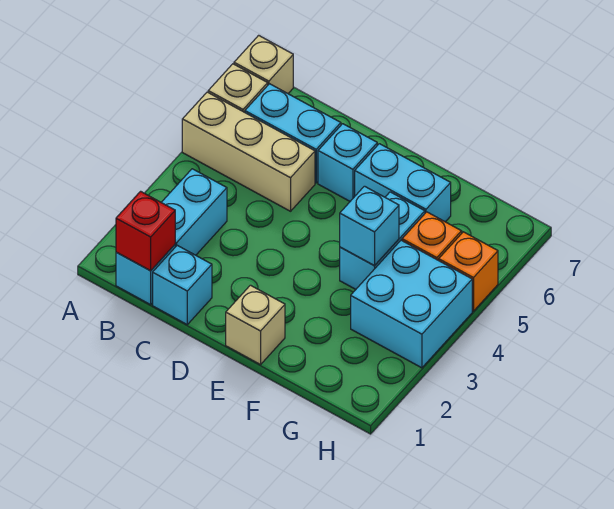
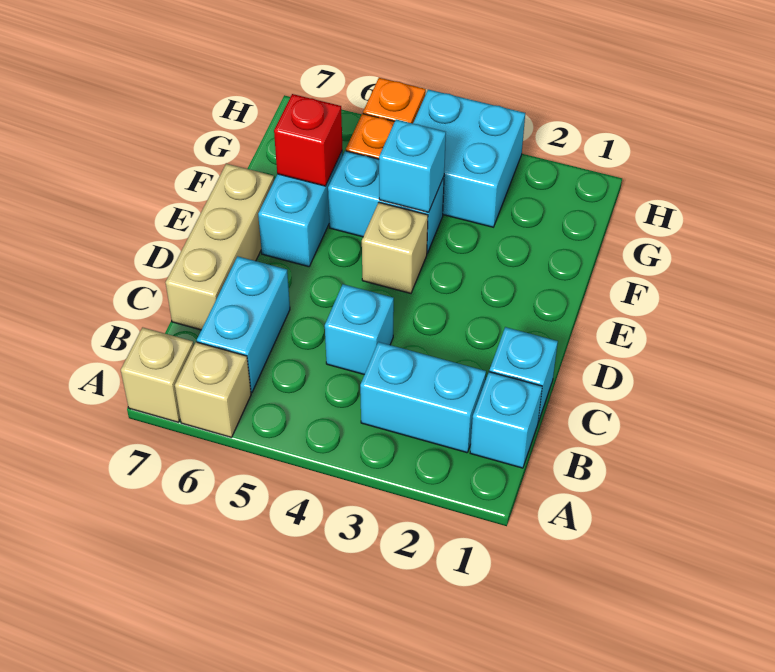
tan 1x3 brick [182,92,315,211] -> tan 1x3 brick moved to [166,164,274,330]
red 1x1 brick [116,191,175,271] -> red 1x1 brick moved to [274,94,342,186]
cyan 1x1 brick [318,124,377,201] -> cyan 1x1 brick moved to [325,284,394,375]
tan 1x1 brick [226,285,285,365] -> tan 1x1 brick moved to [362,203,428,293]

